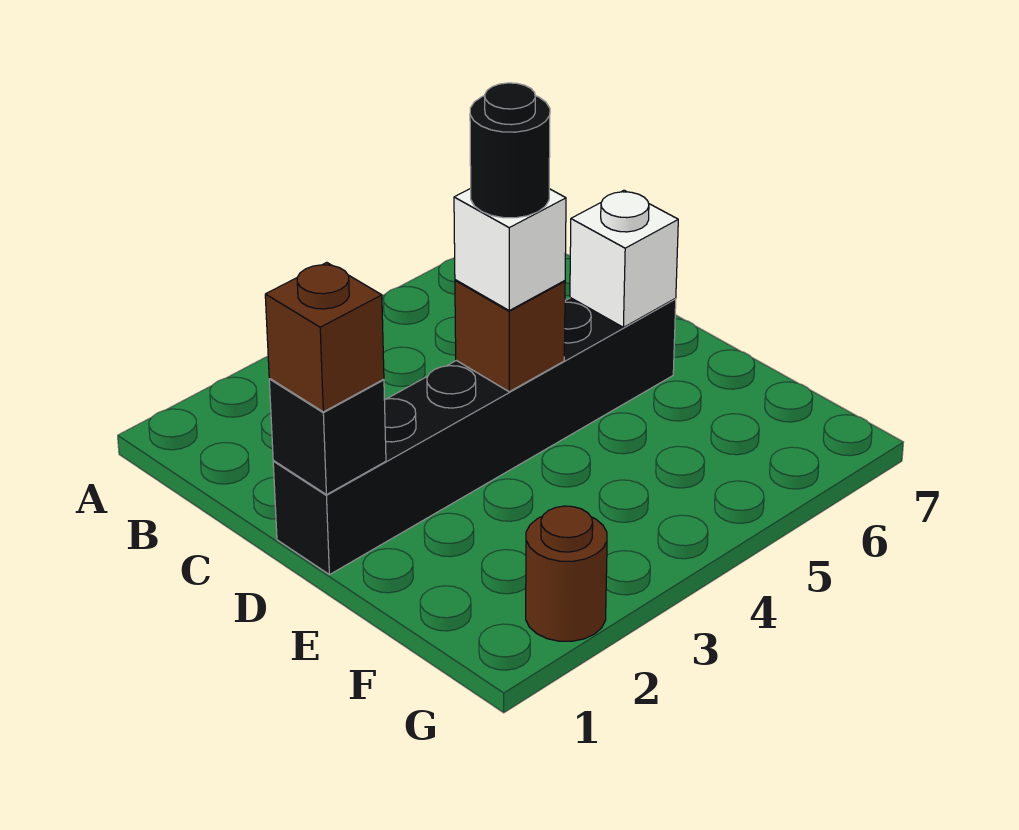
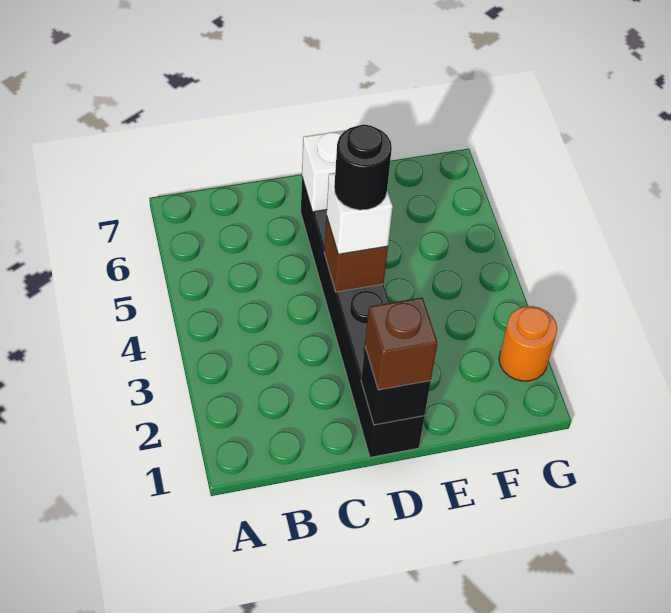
brown 1x1 round brick [526,506,607,641] -> orange 1x1 round brick [499,306,557,381]

